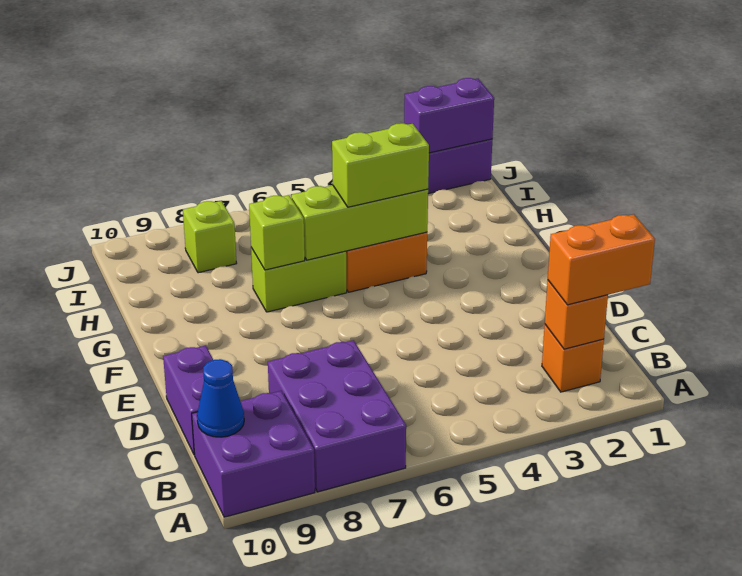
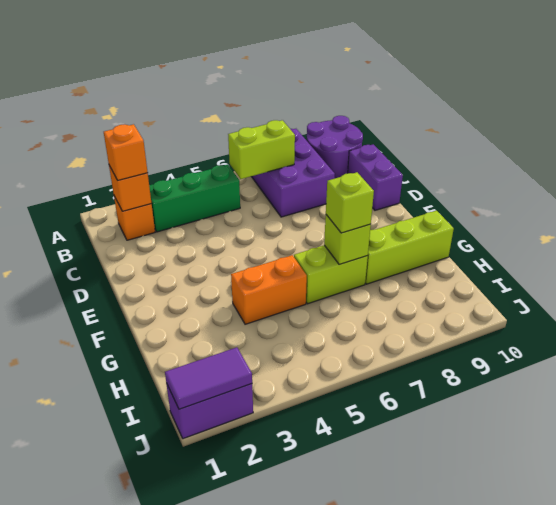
purple 2x2 brick [192,391,315,517] -> purple 2x2 round brick [307,116,363,178]
orange 1x2 brick [548,214,655,305] -> orange 1x1 brick [104,124,148,180]
none -> green 1x3 brick [149,165,240,232]
blue 1x1 cone [197,359,244,437] -> none
lime 1x3 brick [291,185,428,260] -> lime 1x3 brick moved to [365,211,454,284]
lime 1x2 brick [332,123,429,207] -> lime 1x2 brick moved to [228,120,295,179]
lime 1x1 brick [183,201,237,273] -> lime 1x1 brick moved to [326,172,374,233]
purple 1x2 brick [404,78,494,153] -> purple 1x2 tile [165,347,252,409]

